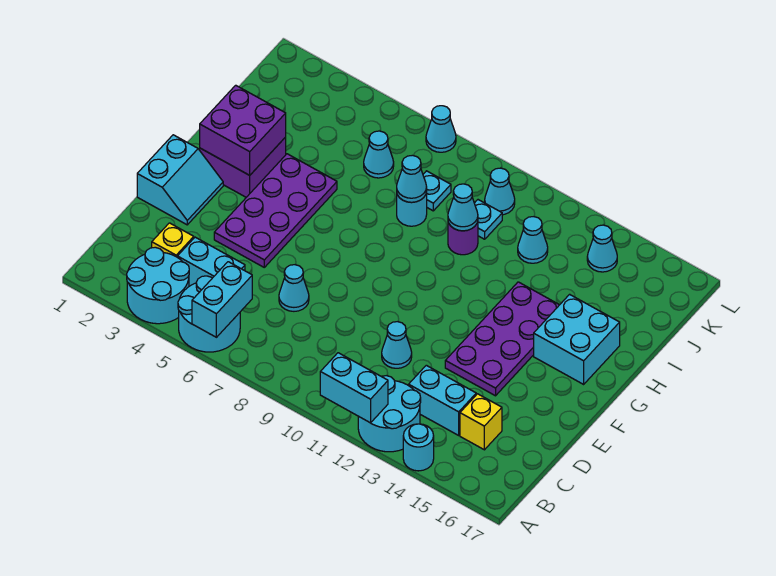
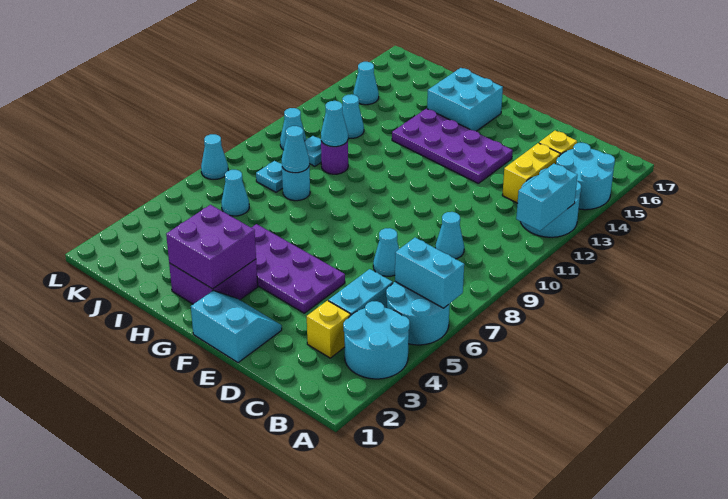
cyan 1x1 round brick [403,424,434,471] -> cyan 2x2 round brick [556,143,615,210]
cyan 1x2 brick [409,365,476,435] -> yellow 1x2 brick [502,143,560,203]
cyan 1x1 cone [382,322,412,368] -> cyan 1x1 cone moved to [435,212,464,259]

